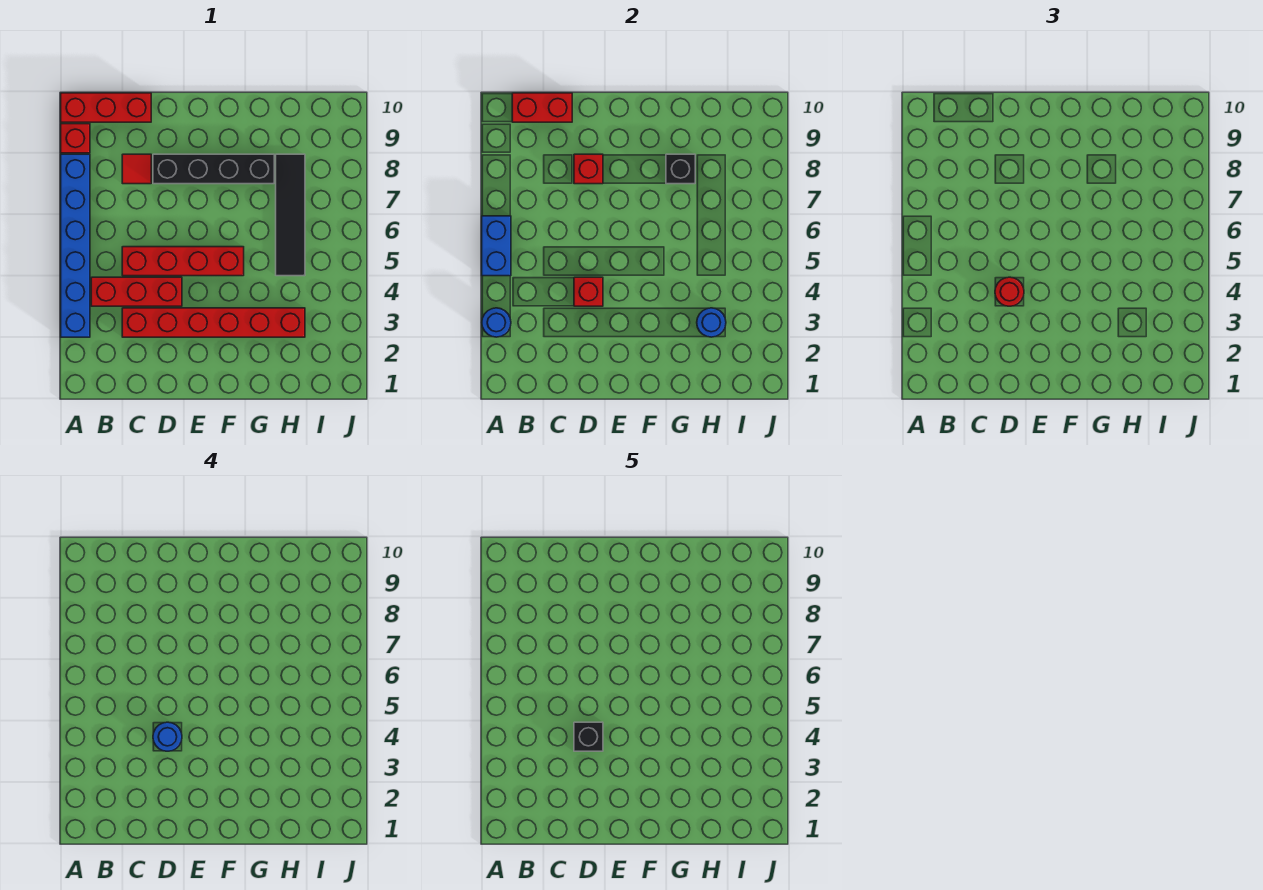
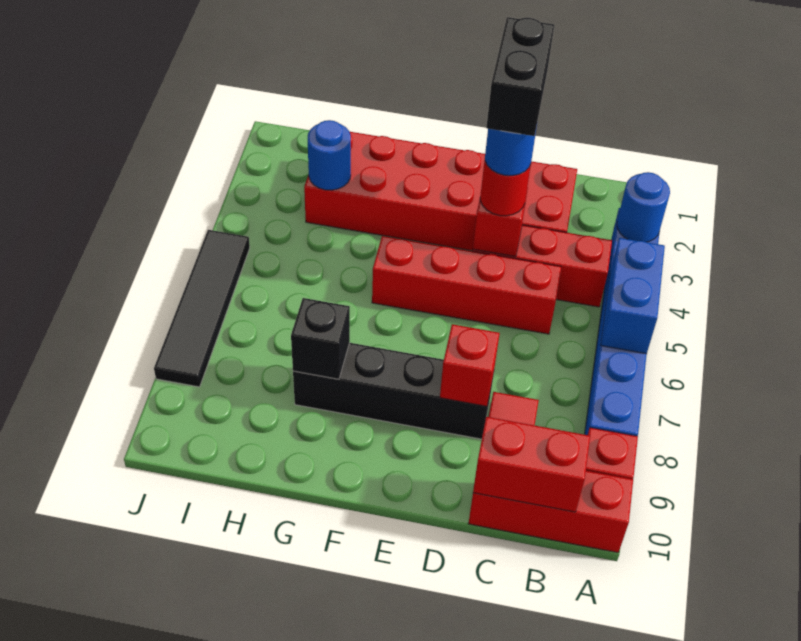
red 1x6 brick [122,308,305,337] -> red 2x6 brick [304,132,577,251]
black 1x1 brick [574,722,603,751] -> black 1x2 brick [486,17,554,136]
black 1x4 tile [276,154,305,276] -> black 1x4 tile moved to [154,230,250,387]

